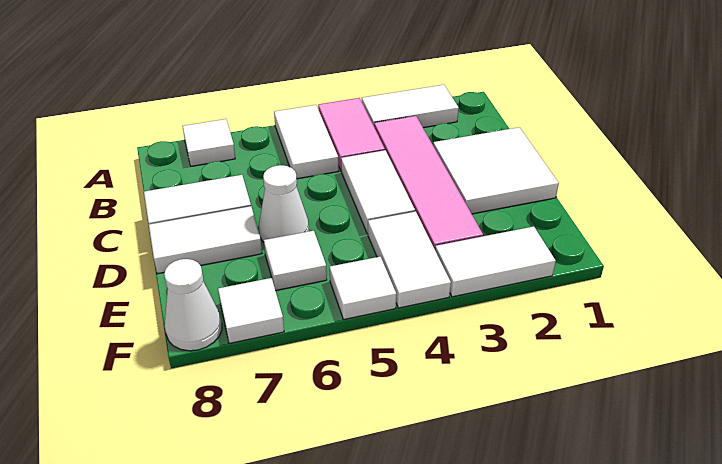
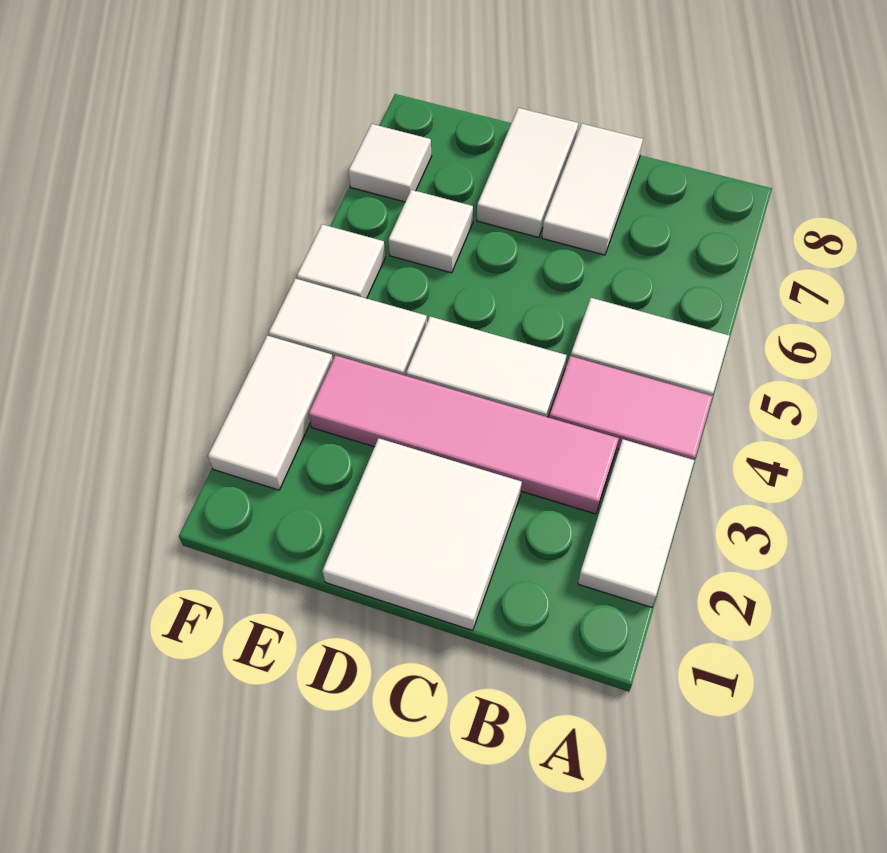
white 1x1 tile [182,119,235,166] -> none
white 1x1 cone [259,165,309,242] -> none
white 1x1 cone [164,259,222,351] -> none

